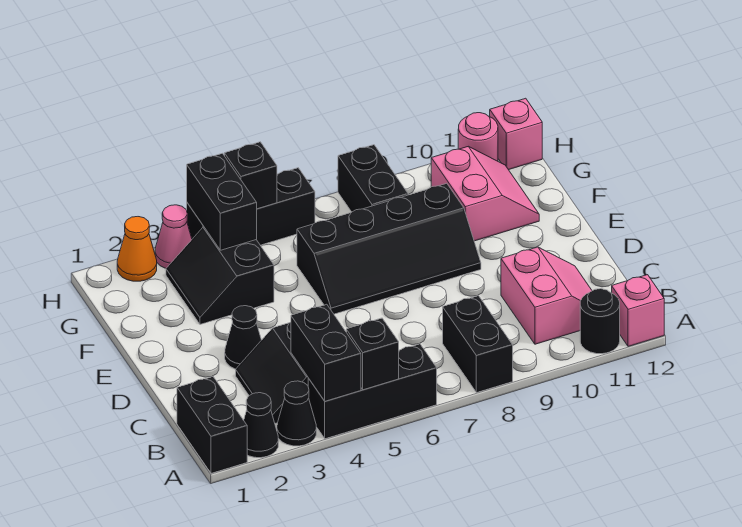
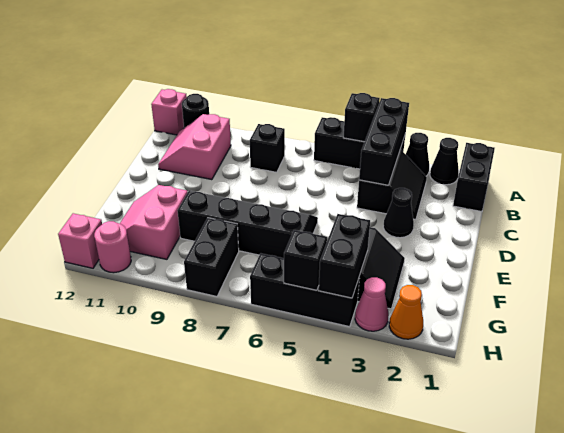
black 1x2 brick [291,304,361,401] -> black 1x3 brick [359,98,409,185]
black 1x2 brick [443,296,513,393] -> black 1x1 brick [250,124,285,172]

